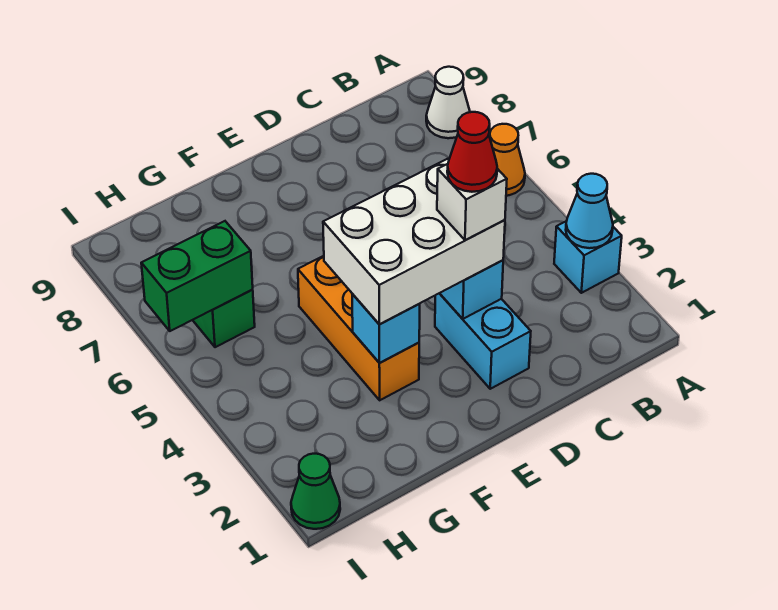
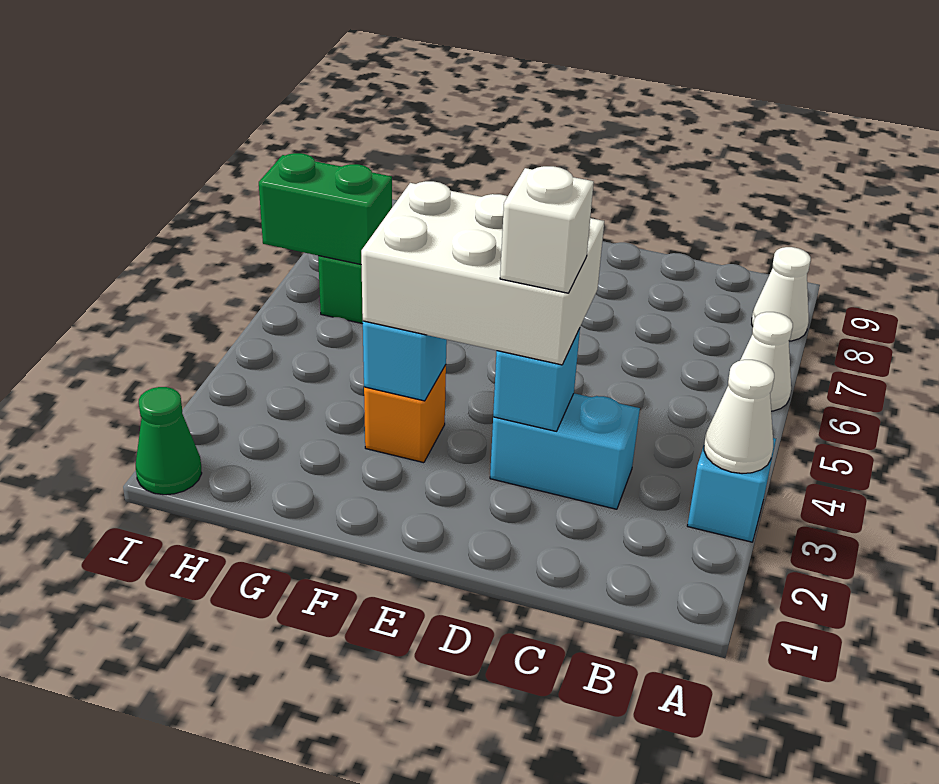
cyan 1x1 cone [566,174,613,248] -> white 1x1 cone [704,360,774,474]
orange 1x1 cone [490,124,525,196] -> white 1x1 cone [740,312,793,411]
cyan 1x2 brick [435,294,531,389] -> cyan 1x2 brick turned to [490,393,640,509]
red 1x1 cone [447,112,497,192] -> none
orange 1x3 brick [298,256,419,400] -> orange 1x1 brick [364,365,446,463]

